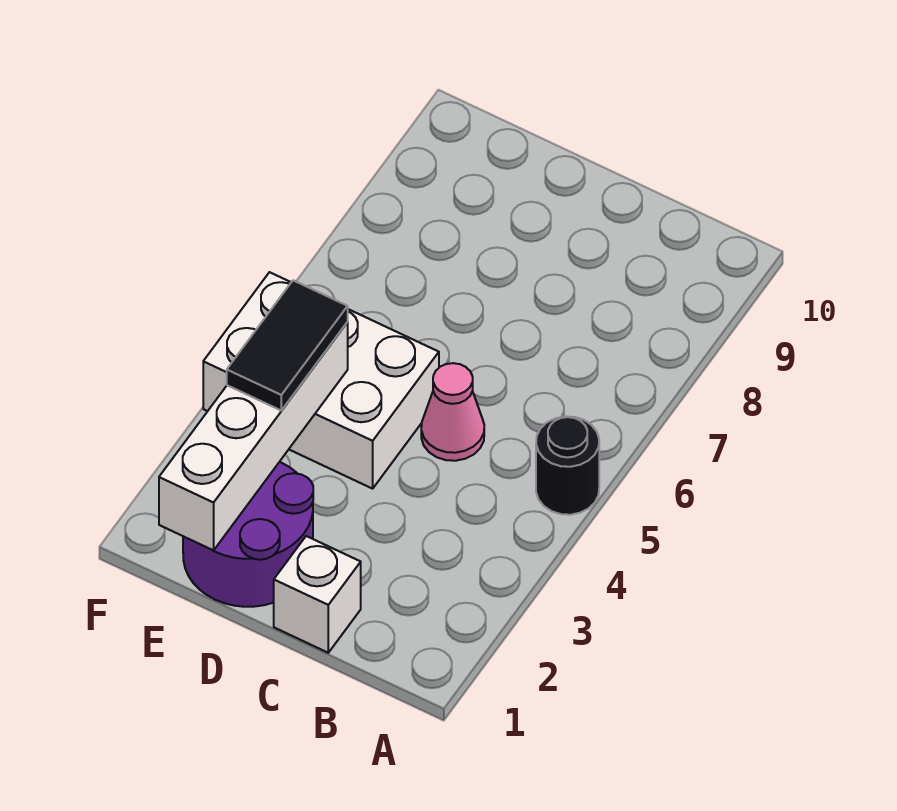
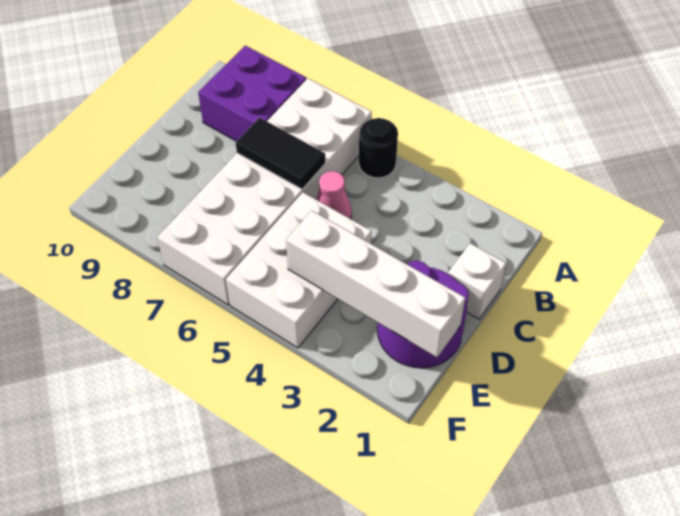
none -> white 2x6 brick [157,78,372,305]
none -> purple 2x2 brick [198,46,306,141]
black 1x2 tile [227,280,348,411] -> black 1x2 tile moved to [236,118,325,189]

